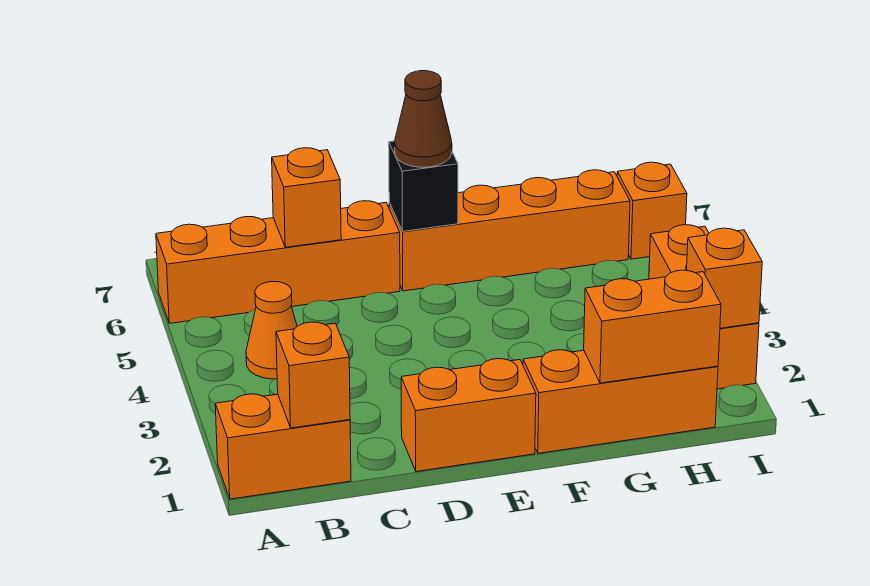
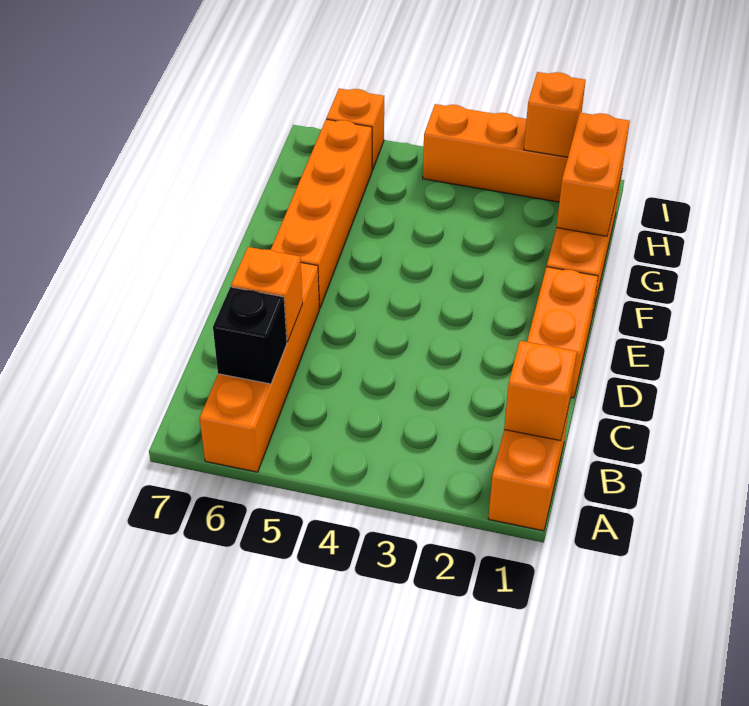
orange 1x1 cone [246,282,297,379] -> none
black 1x1 brick [389,141,458,231] -> black 1x1 brick moved to [213,287,287,384]
brown 1x1 cone [395,71,452,167] -> none

